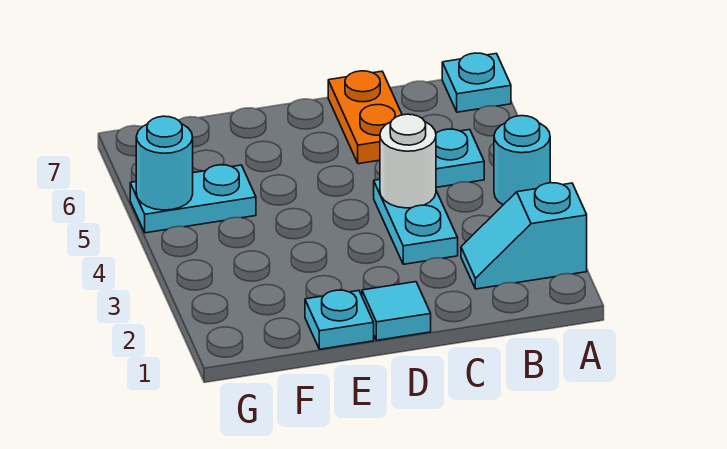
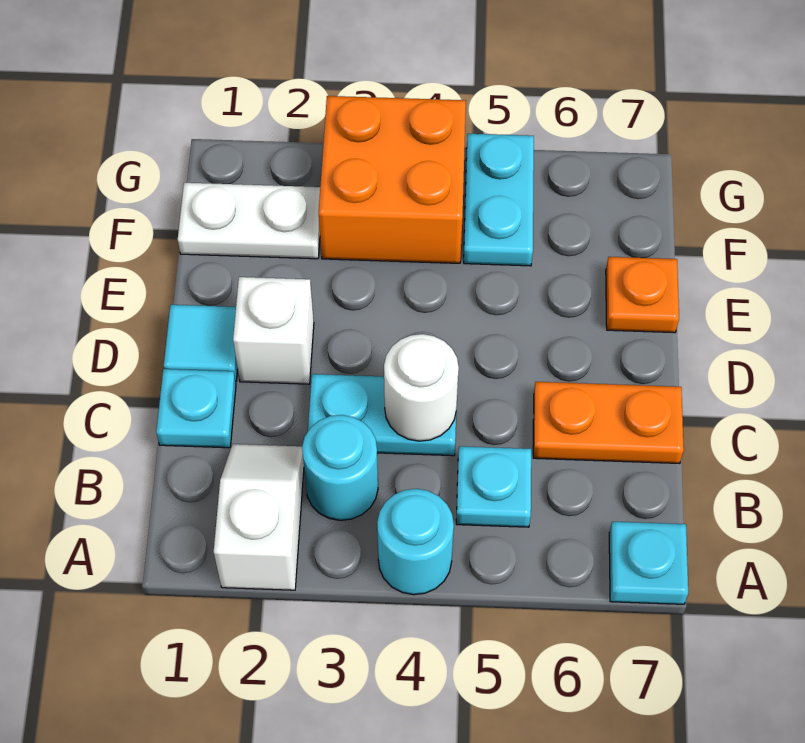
cyan 1x2 slope [461,183,587,289] -> white 1x2 slope [214,444,304,590]
none -> white 1x1 brick [233,277,314,384]
cyan 1x1 plate [305,290,374,349] -> cyan 1x1 plate moved to [156,369,236,448]
none -> orange 1x1 plate [606,257,679,333]
none -> white 1x2 plate [178,183,320,259]
none -> orange 2x2 brick [319,96,466,263]
cyan 1x1 round brick [136,116,193,210] -> cyan 1x1 round brick moved to [302,415,378,520]

